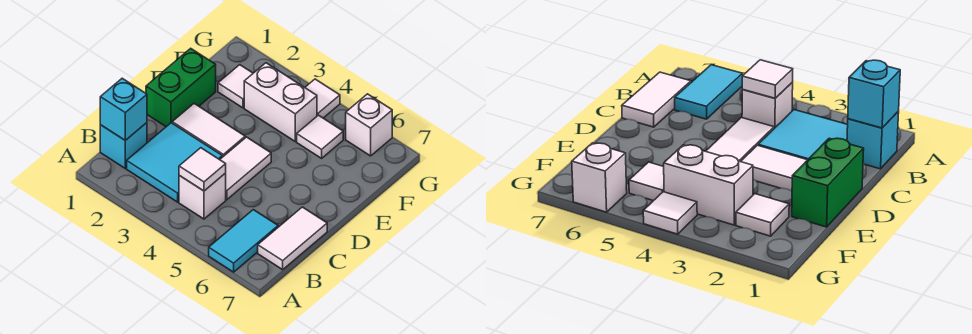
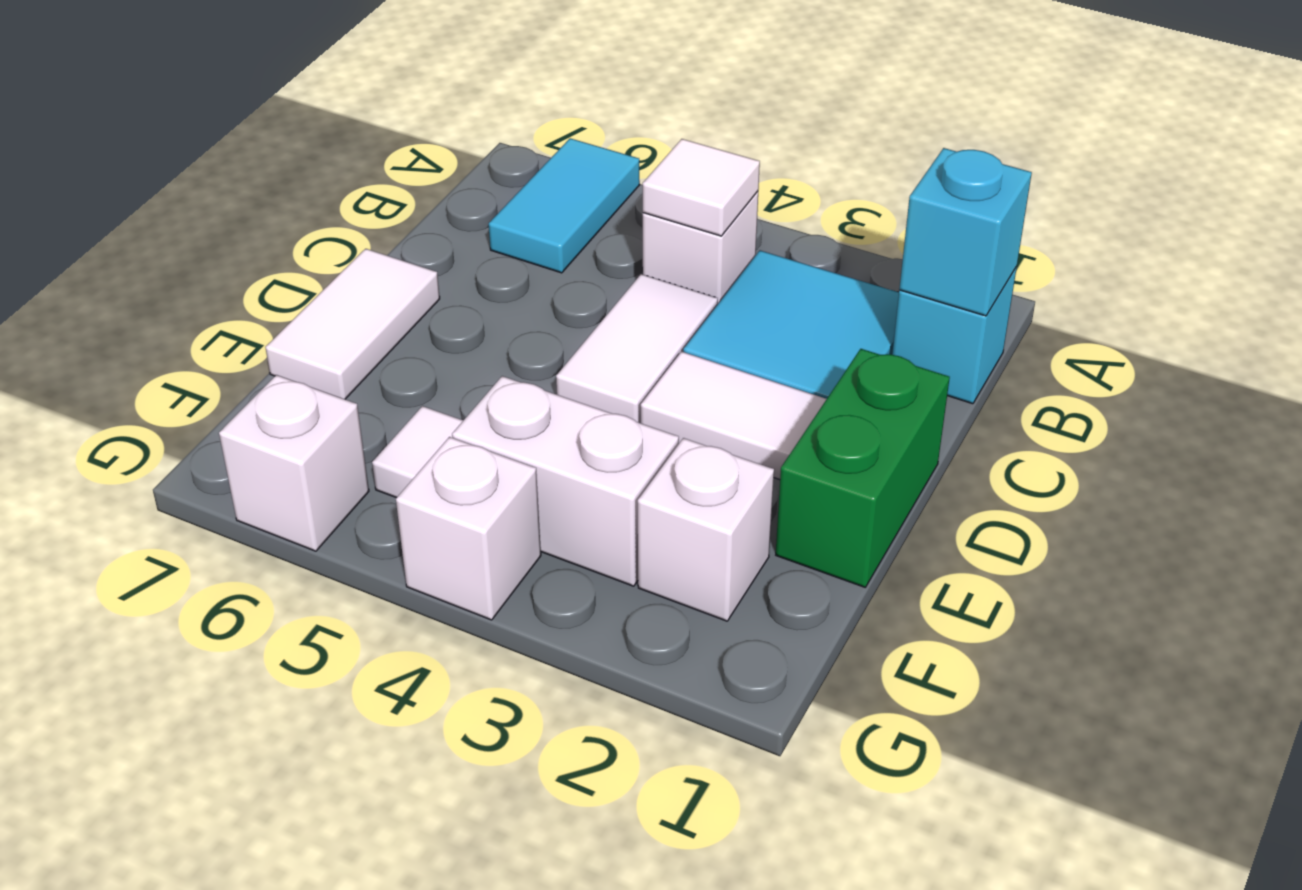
white 1x2 tile [258,207,327,270] -> white 1x2 tile moved to [265,249,440,399]
white 1x1 tile [218,65,253,108] -> white 1x1 brick [638,438,774,621]
white 1x1 tile [305,79,340,118] -> white 1x1 brick [396,437,541,620]

